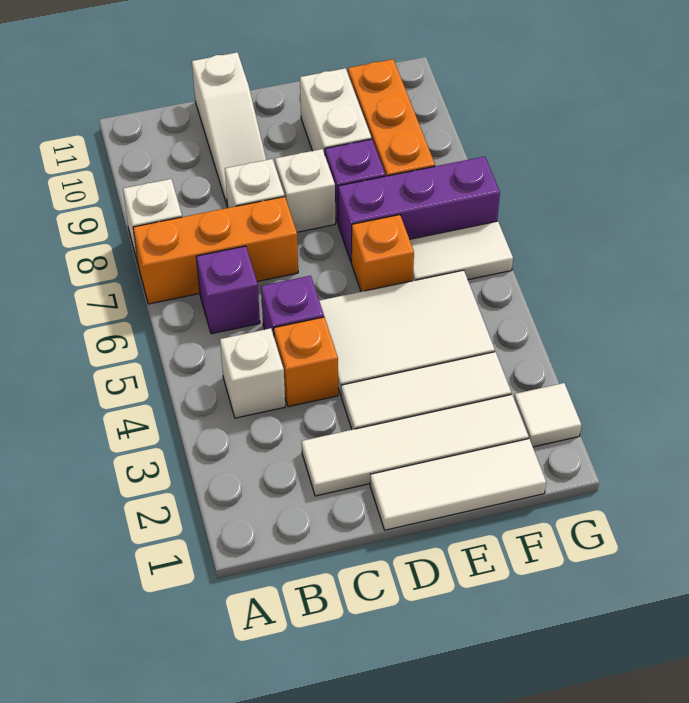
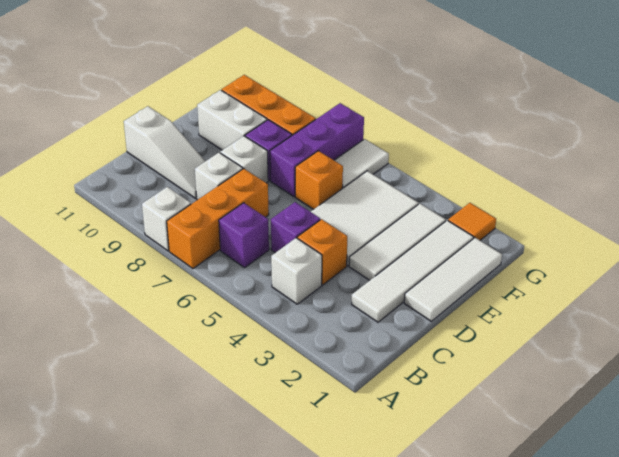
white 1x1 tile [514,383,581,447] -> orange 1x1 tile [448,203,496,240]

